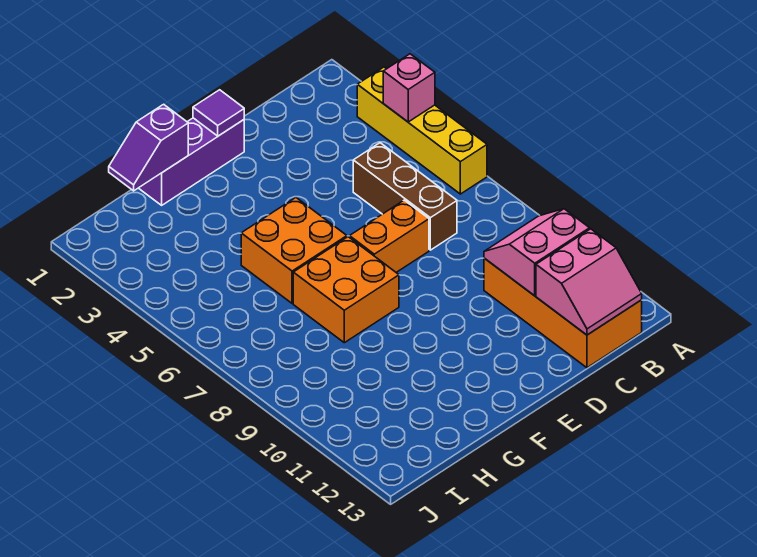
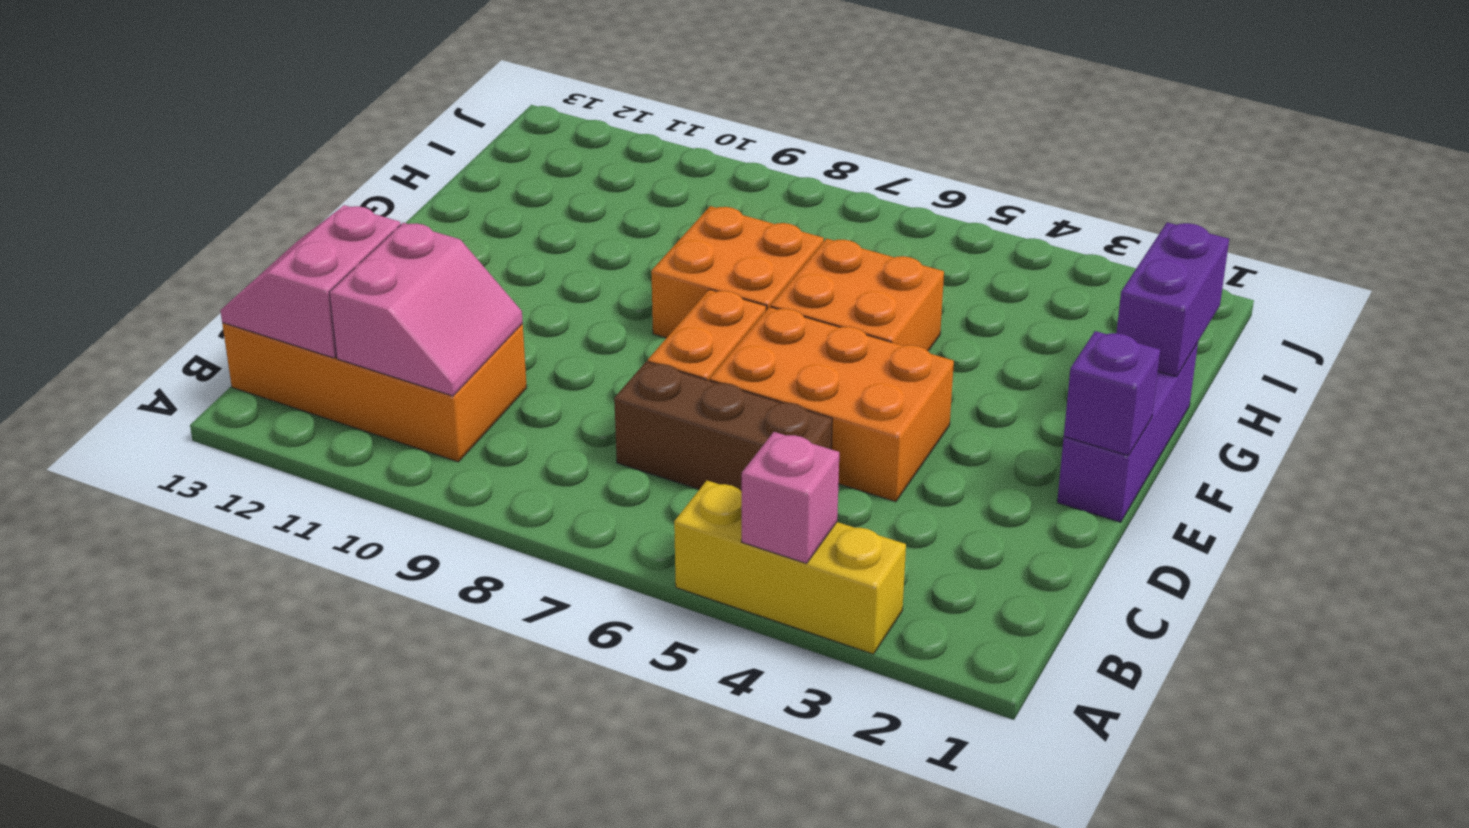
yellow 1x4 brick [357,67,487,194] -> yellow 1x3 brick [674,481,906,654]
none -> orange 2x3 brick [710,307,954,502]
purple 1x1 tile [193,90,244,136] -> purple 1x1 brick [1064,331,1160,456]
purple 1x2 slope [109,104,188,191] -> purple 1x2 brick [1117,222,1229,377]

